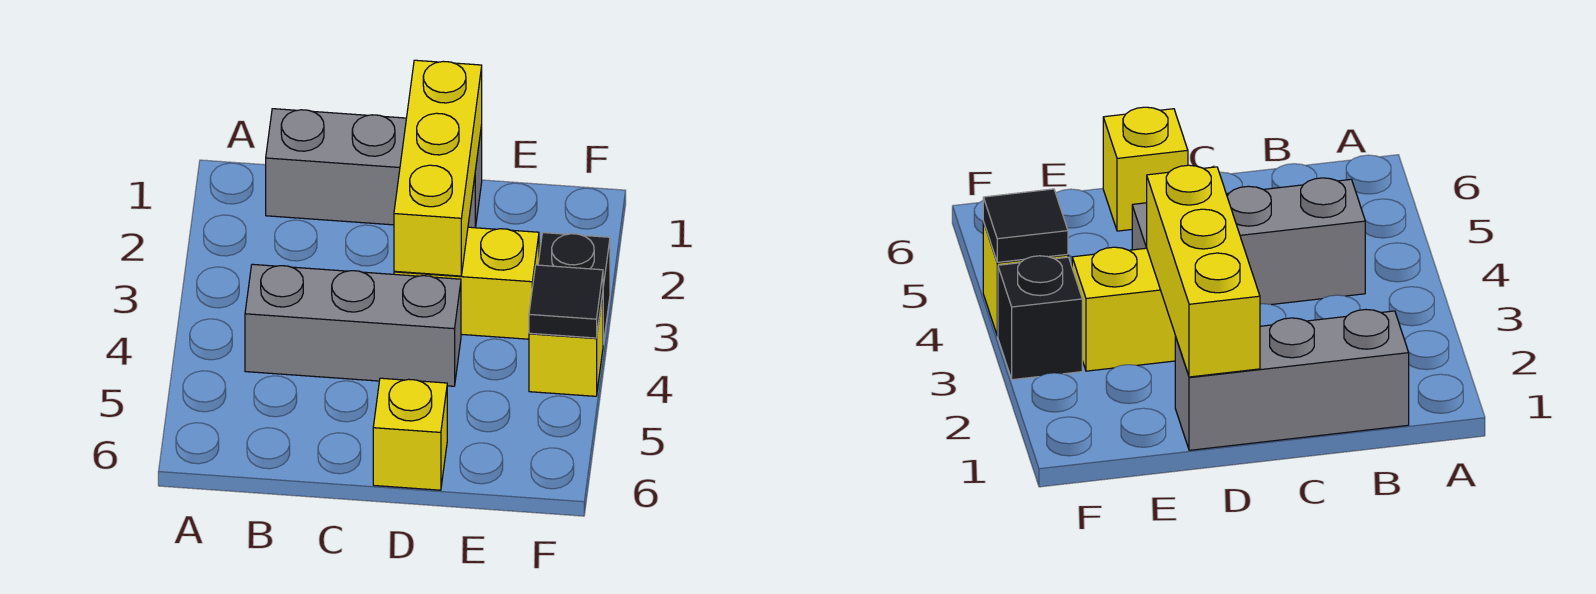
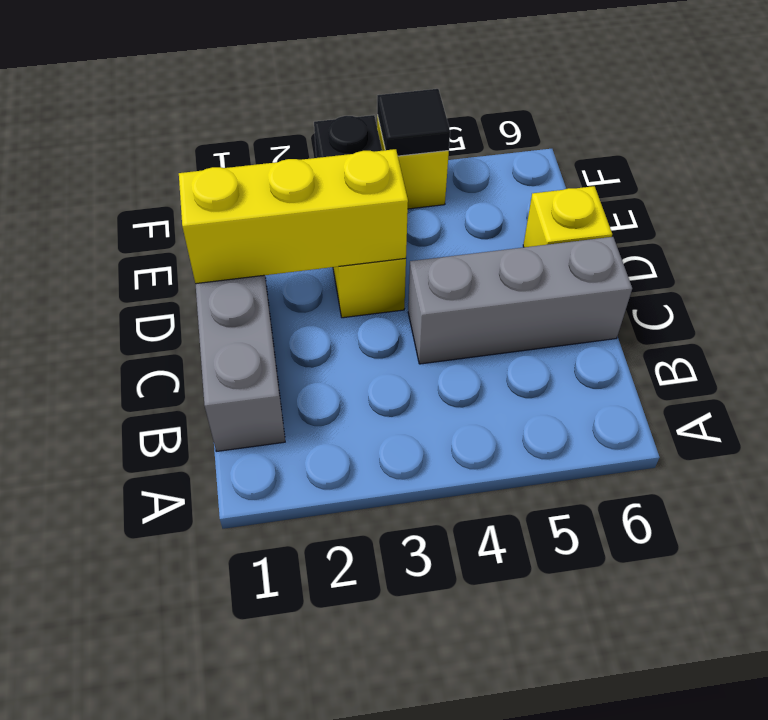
grey 1x3 brick [245,264,461,386] -> grey 1x3 brick turned to [408,237,632,364]

